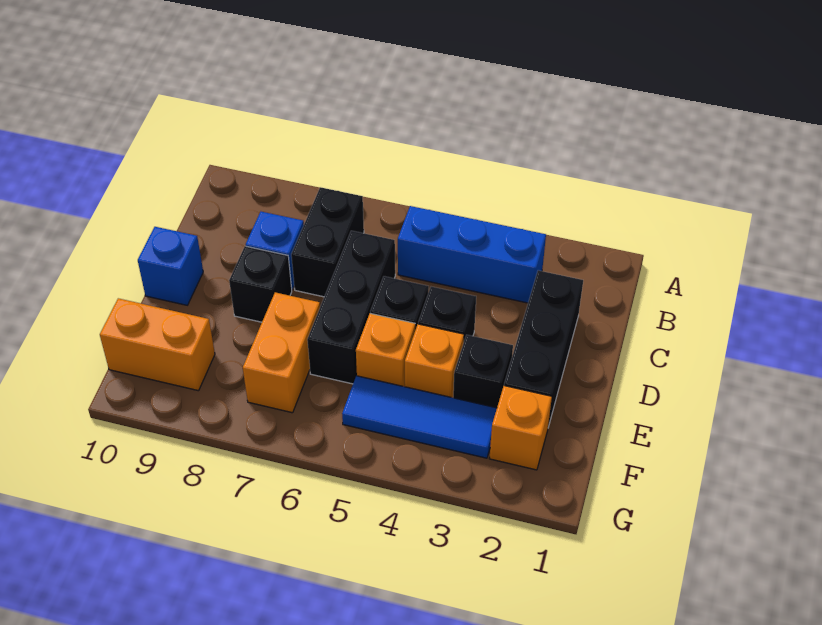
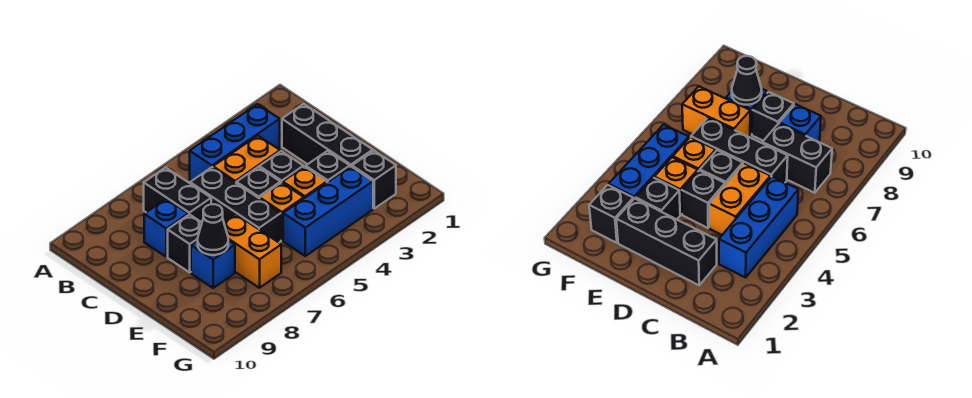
blue 1x1 brick [138,227,203,305] -> blue 1x1 brick moved to [191,240,235,288]
none -> black 1x1 cone [198,204,228,255]
orange 1x1 brick [489,386,552,470] -> black 1x1 brick [352,151,396,208]
blue 1x3 tile [342,376,497,458] -> blue 1x3 brick [283,166,373,256]
orange 1x2 brick [100,298,215,391] -> orange 1x2 brick moved to [213,136,280,183]

